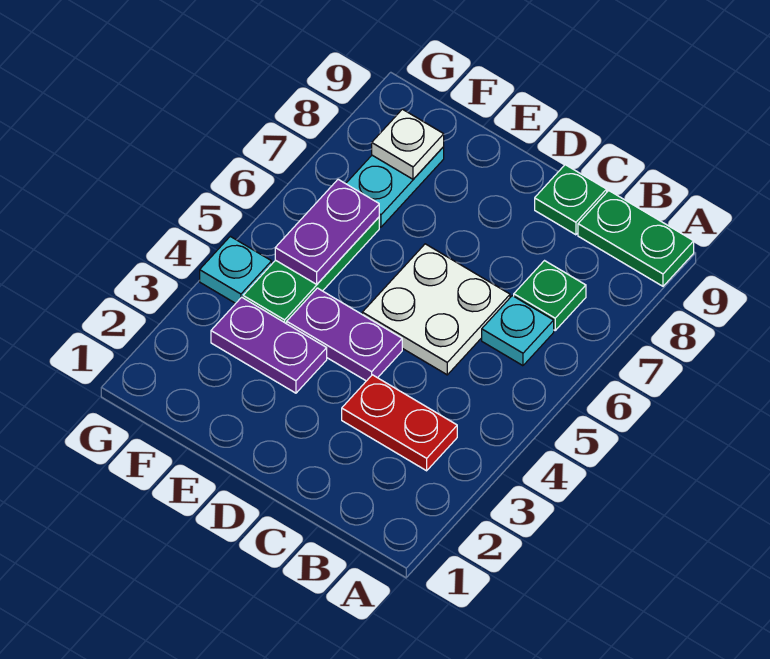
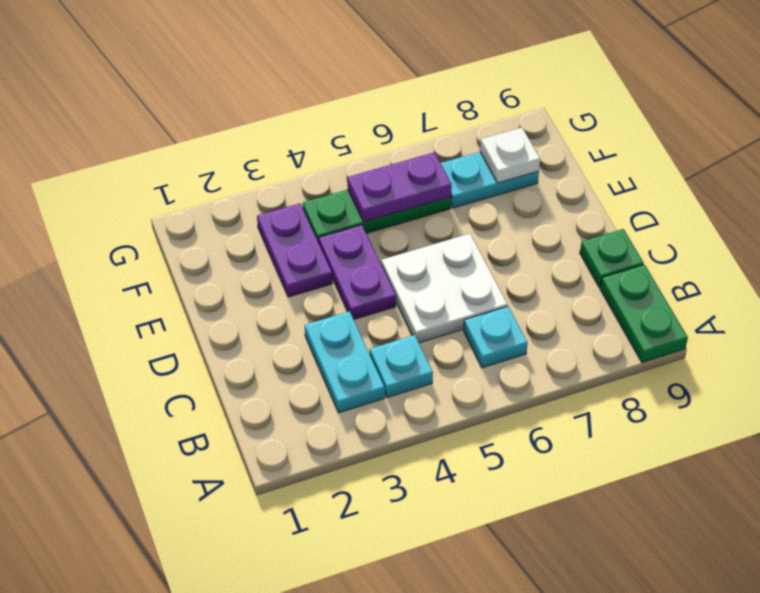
red 1x2 plate [342,375,457,471] -> cyan 1x2 plate [305,311,385,413]
green 1x1 plate [514,261,586,330] -> none
cyan 1x1 plate [200,236,272,303] -> cyan 1x1 plate moved to [370,335,433,398]

